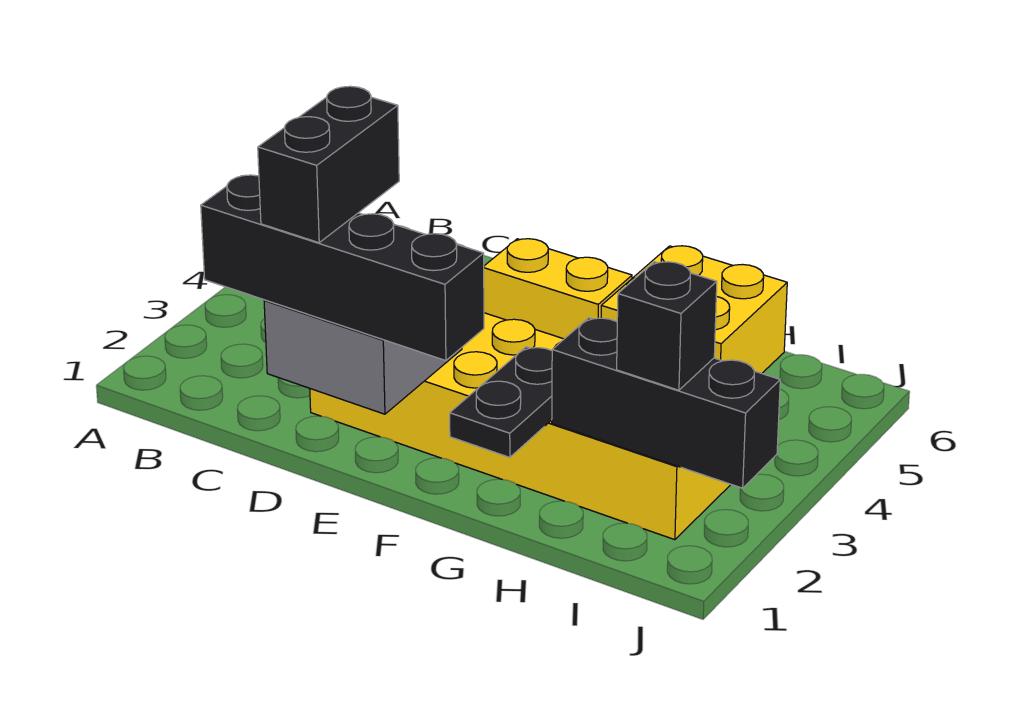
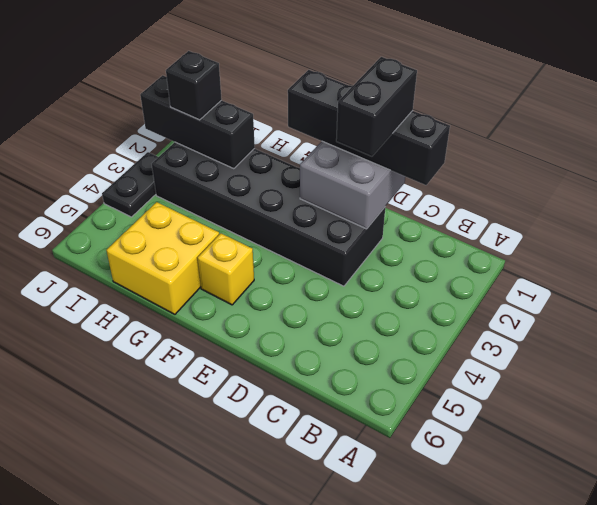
yellow 2x6 brick [310,313,731,540] -> black 2x6 brick [152,142,385,286]
yellow 1x2 brick [484,239,632,339] -> yellow 1x1 brick [198,233,254,305]
black 1x2 plate [450,347,552,457] -> black 1x2 plate moved to [102,152,158,217]

